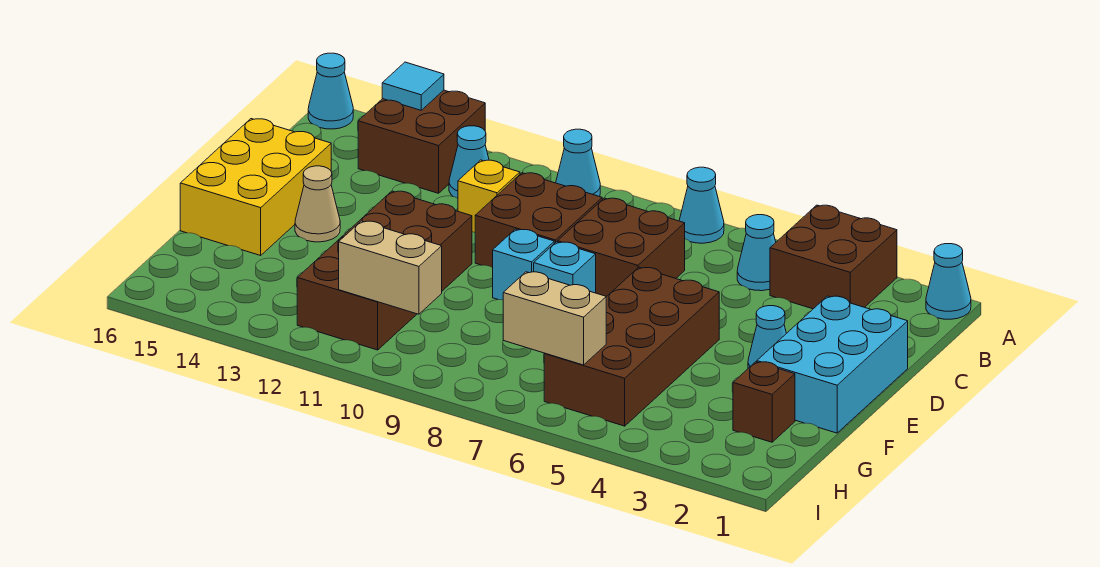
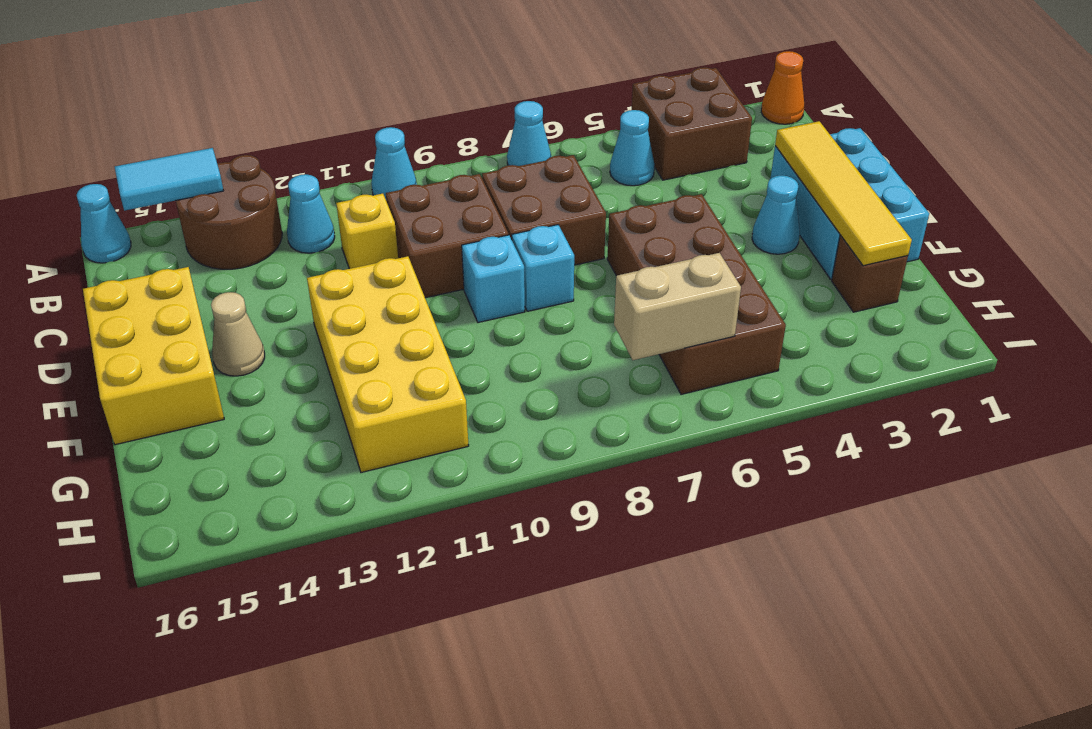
cyan 1x1 cone [926,244,971,319] -> orange 1x1 cone [761,51,804,124]
brown 2x2 brick [358,90,485,193] -> brown 2x2 round brick [176,155,282,269]
cyan 1x1 tile [382,62,444,110] -> cyan 1x2 tile [115,148,224,211]
none -> yellow 1x4 tile [775,121,912,266]
brown 2x4 brick [297,191,472,350] -> yellow 2x4 brick [307,256,469,472]
tan 1x2 brick [339,221,442,314] -> none

